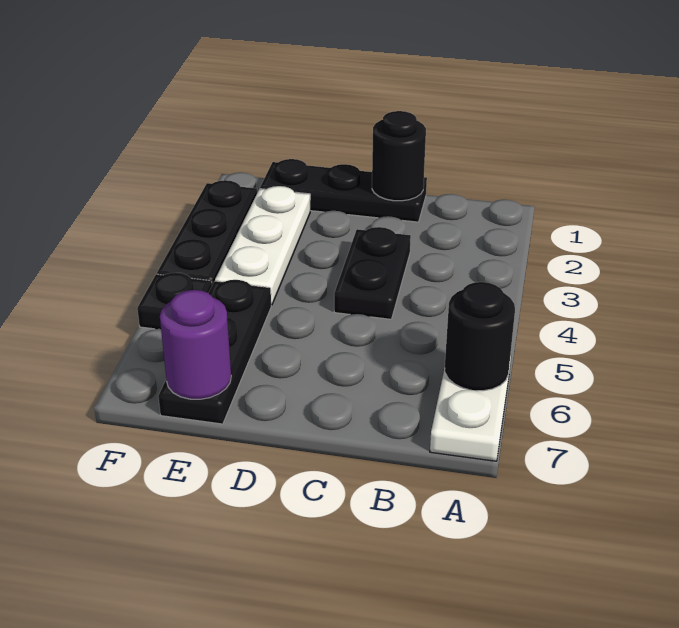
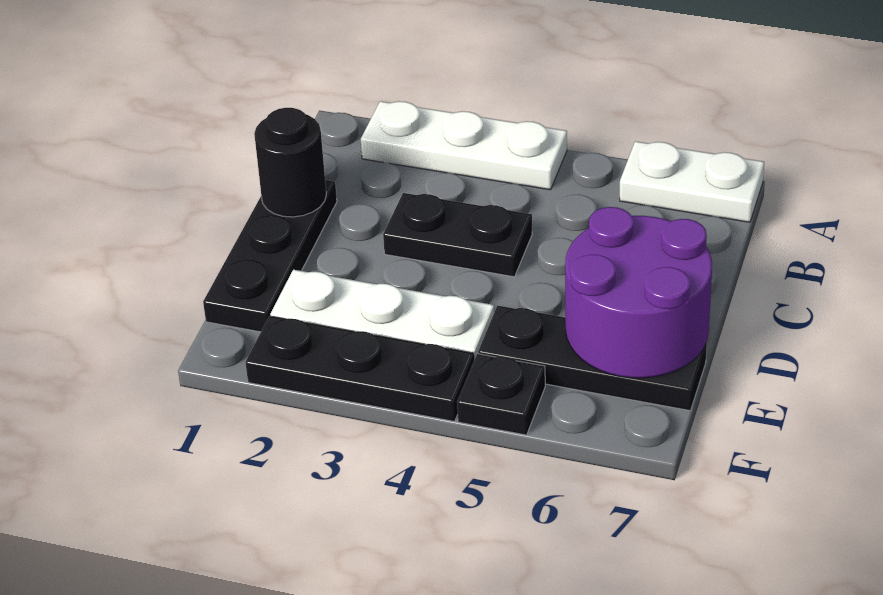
none -> white 1x3 plate [361,101,567,190]
black 1x1 round brick [445,282,515,391] -> none
purple 1x1 round brick [160,290,231,399] -> purple 2x2 round brick [565,207,712,378]

